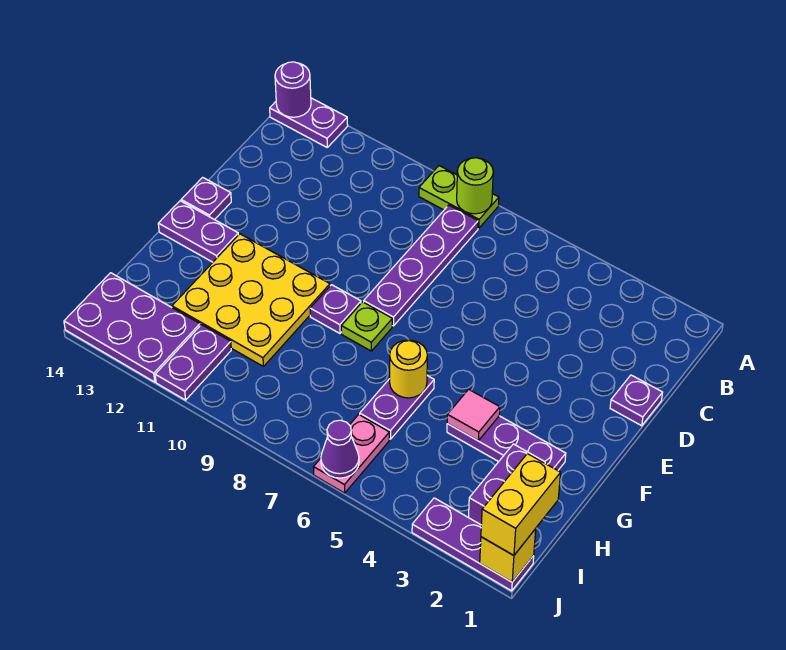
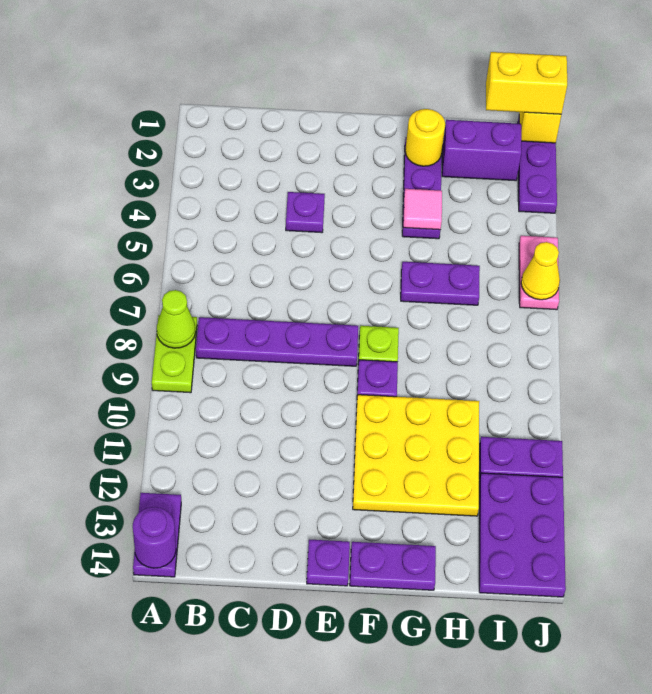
lime 1x1 round brick [457,158,493,214] -> lime 1x1 cone [157,290,195,348]
purple 1x1 plate [610,375,663,426] -> purple 1x1 plate moved to [286,192,325,233]
purple 1x2 plate [158,201,238,262] -> purple 1x2 plate turned to [350,542,436,590]
yellow 1x1 round brick [390,340,427,398] -> yellow 1x1 round brick moved to [405,109,445,166]
pink 1x2 plate [314,415,389,493] -> pink 1x2 plate turned to [519,236,559,310]
purple 1x1 cone [321,420,359,478] -> yellow 1x1 cone [521,242,560,300]

